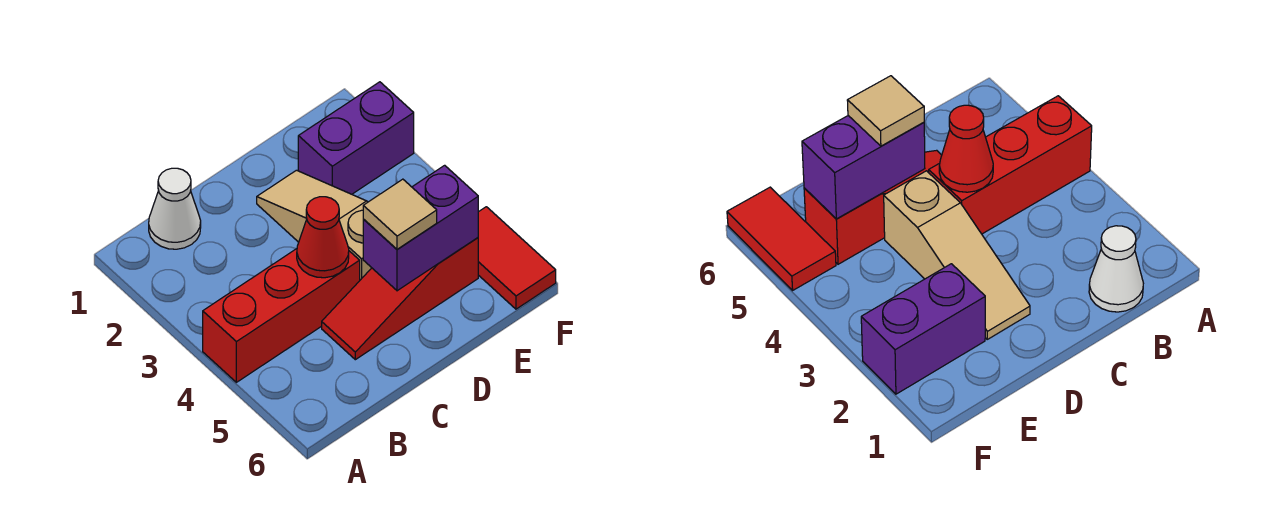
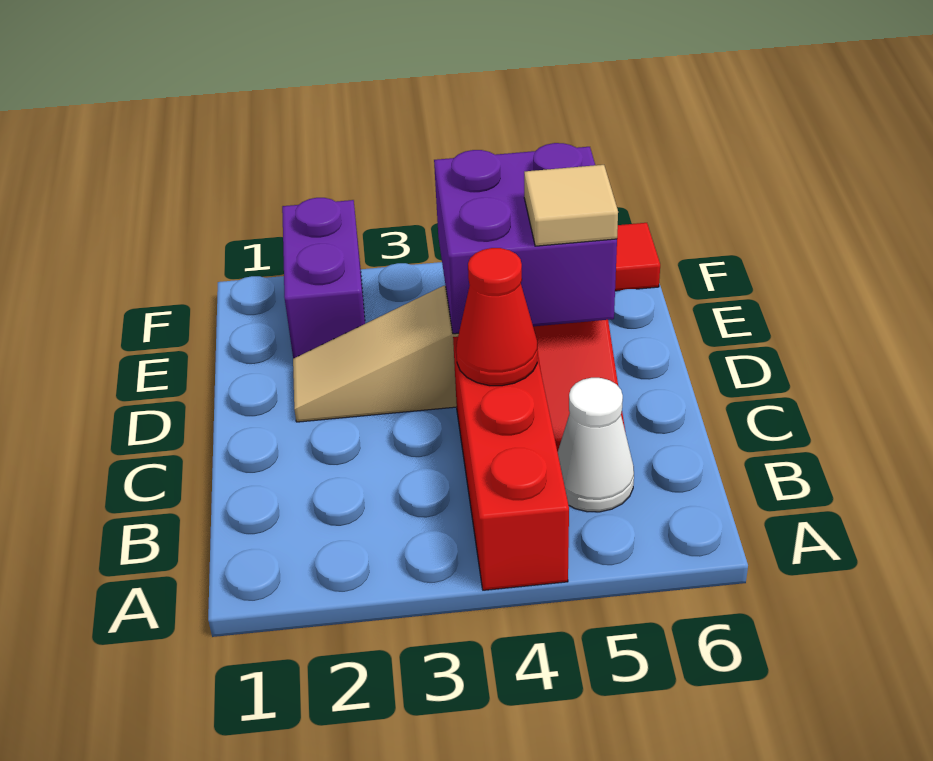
white 1x1 cone [149,168,201,249] -> white 1x1 cone moved to [558,378,634,512]
purple 1x2 brick [363,165,478,291] -> purple 2x2 brick [434,143,617,334]

